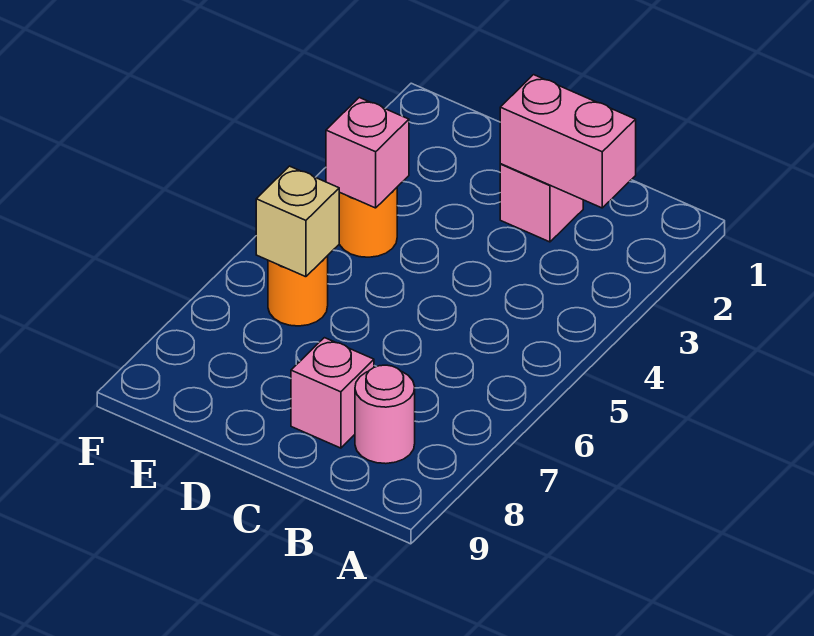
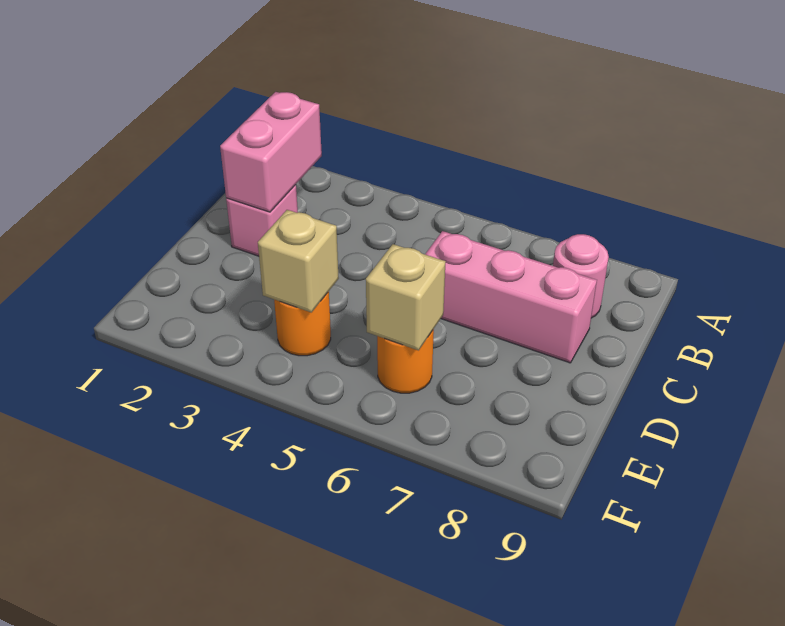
pink 1x1 brick [291,338,374,448] -> pink 1x3 brick [425,231,597,363]
pink 1x1 brick [326,98,409,208] -> tan 1x1 brick [258,210,339,312]

